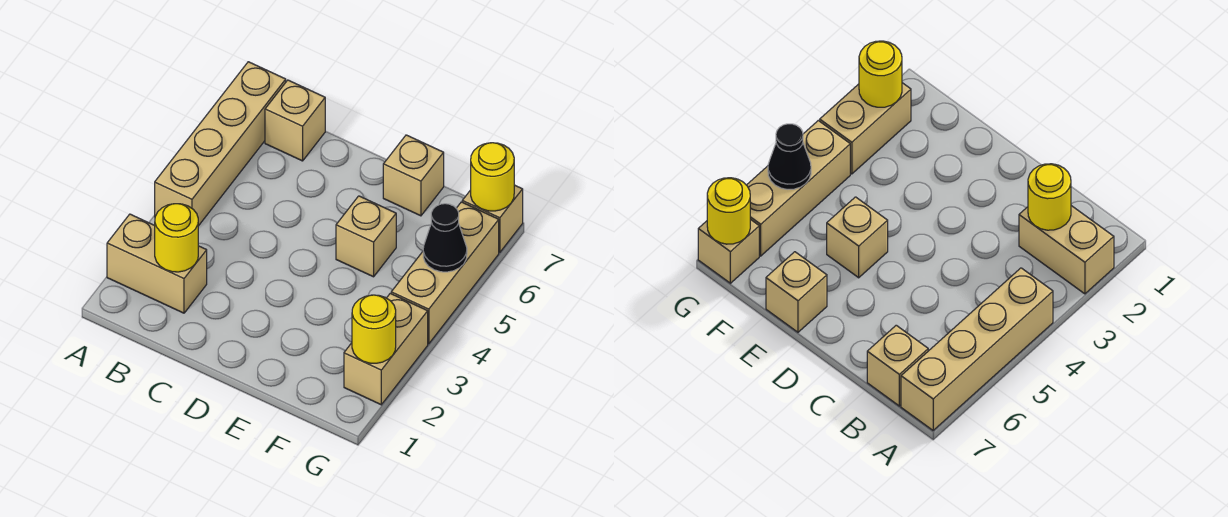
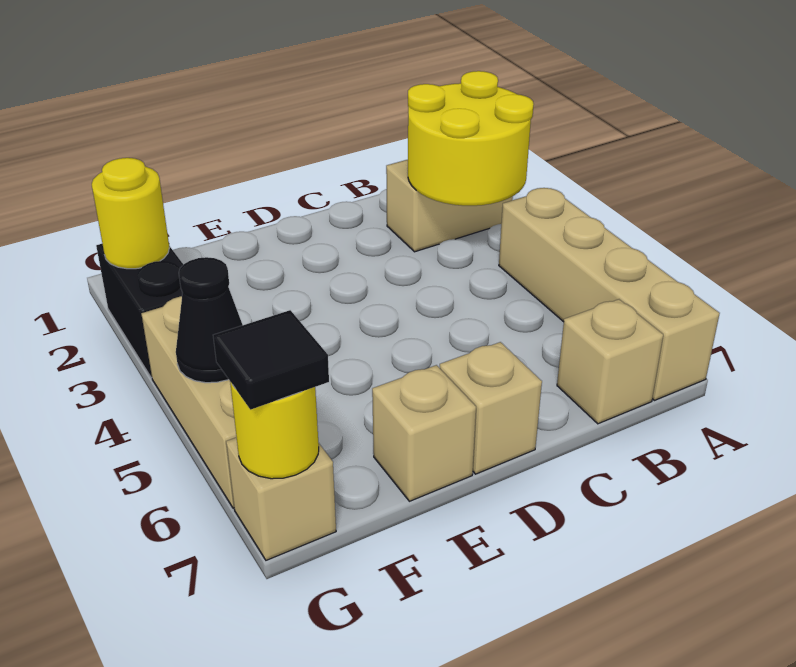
yellow 1x1 round brick [155,204,198,272] -> yellow 2x2 round brick [408,71,534,206]
tan 1x1 brick [336,196,396,277] -> tan 1x1 brick moved to [440,342,542,474]
tan 1x2 brick [344,293,428,405] -> black 1x2 brick [96,244,184,378]
none -> black 1x1 tile [213,310,329,410]

